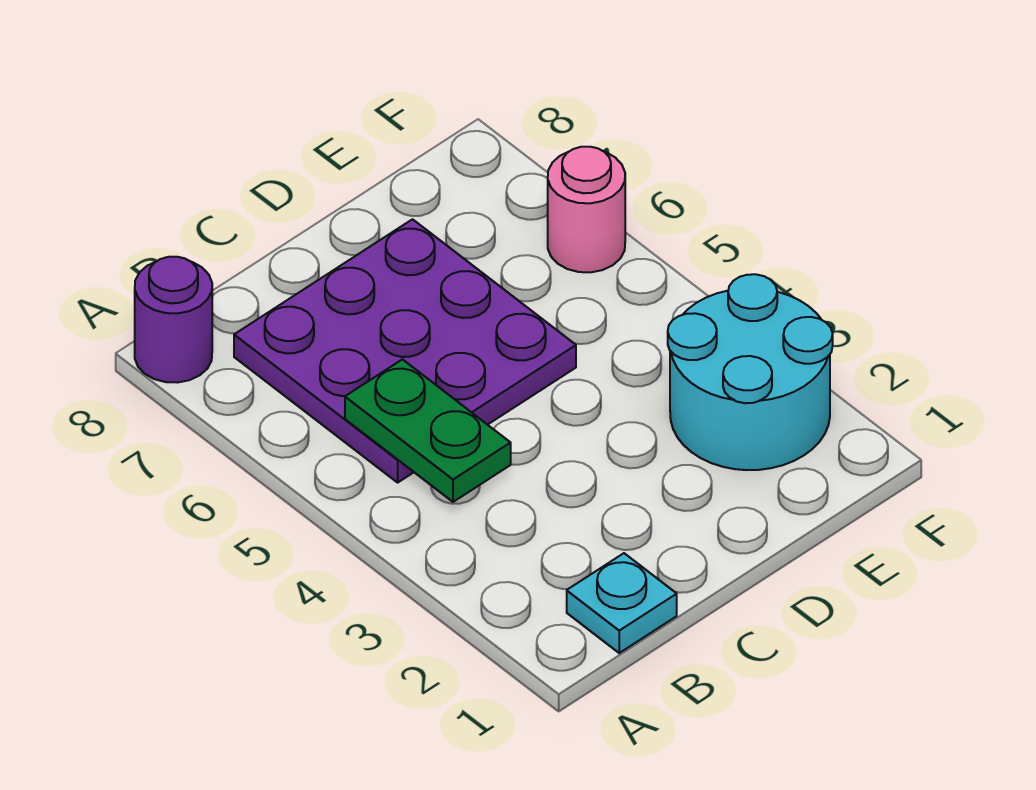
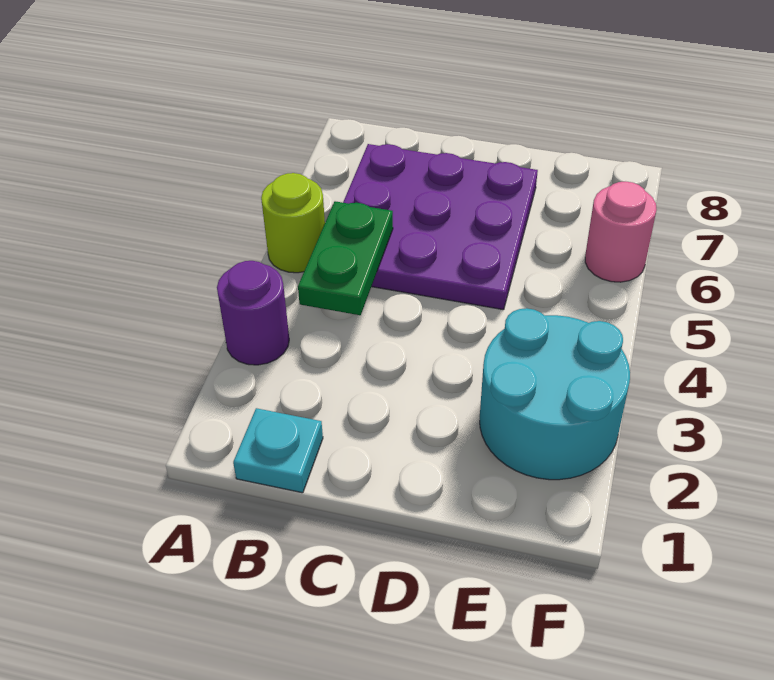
none -> lime 1x1 round brick [261,173,325,273]
purple 1x1 round brick [135,257,212,383] -> purple 1x1 round brick moved to [217,261,289,365]

